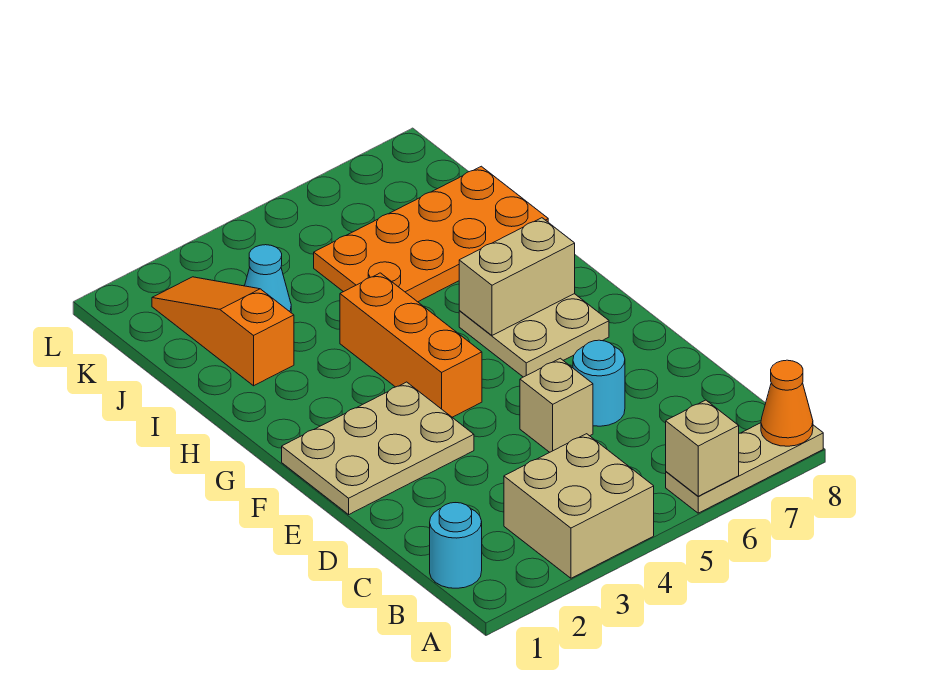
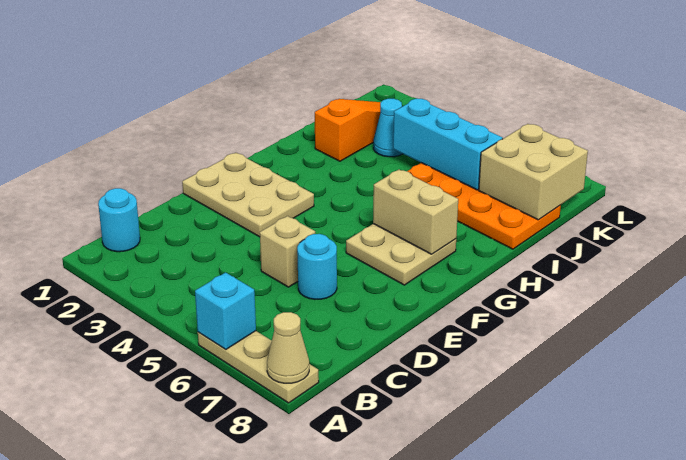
tan 2x2 brick [504,434,654,578] -> tan 2x2 brick moved to [479,124,588,220]
tan 1x1 brick [666,400,739,496] -> cyan 1x1 brick [195,272,256,350]
orange 1x1 cone [761,360,813,446] -> tan 1x1 cone [267,312,309,383]
orange 1x3 brick [340,273,482,417] -> none
none -> cyan 1x3 brick [393,99,503,190]

